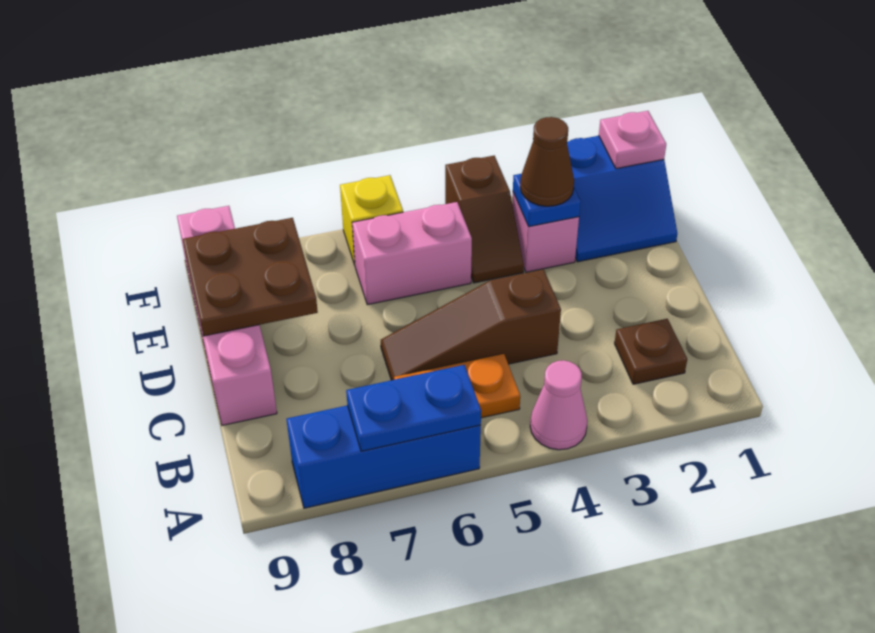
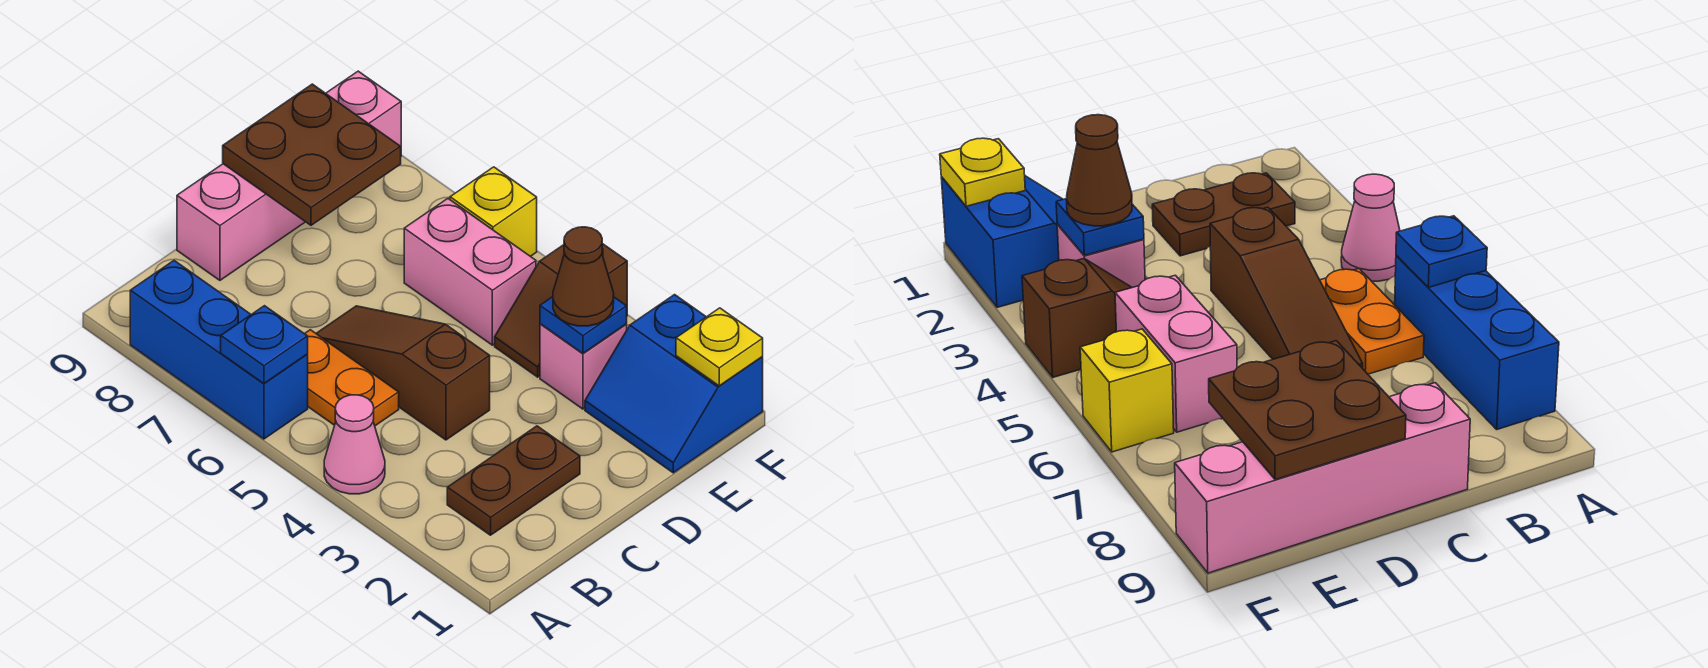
blue 1x2 plate [346,365,481,451] -> blue 1x1 plate [221,306,308,384]
brown 1x1 plate [615,319,687,384] -> brown 1x2 plate [447,426,580,535]
pink 1x1 plate [599,111,666,169] -> yellow 1x1 plate [676,308,763,386]

